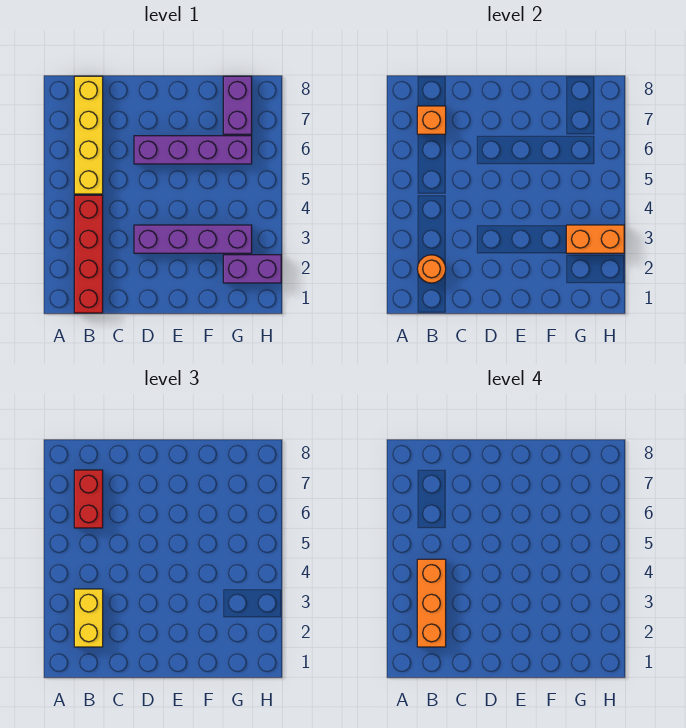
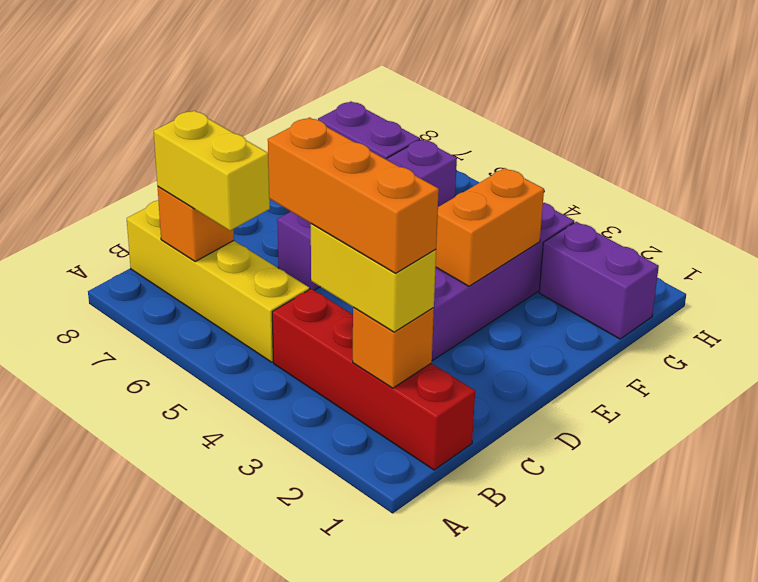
orange 1x1 round brick [417,255,446,283] -> orange 1x1 brick [353,307,434,388]
red 1x2 brick [74,470,103,528] -> yellow 1x2 brick [154,111,270,231]
purple 1x2 brick [223,255,281,283] -> purple 1x2 brick turned to [539,222,659,339]
orange 1x2 brick [566,225,624,253] -> orange 1x2 brick moved to [436,168,544,286]

